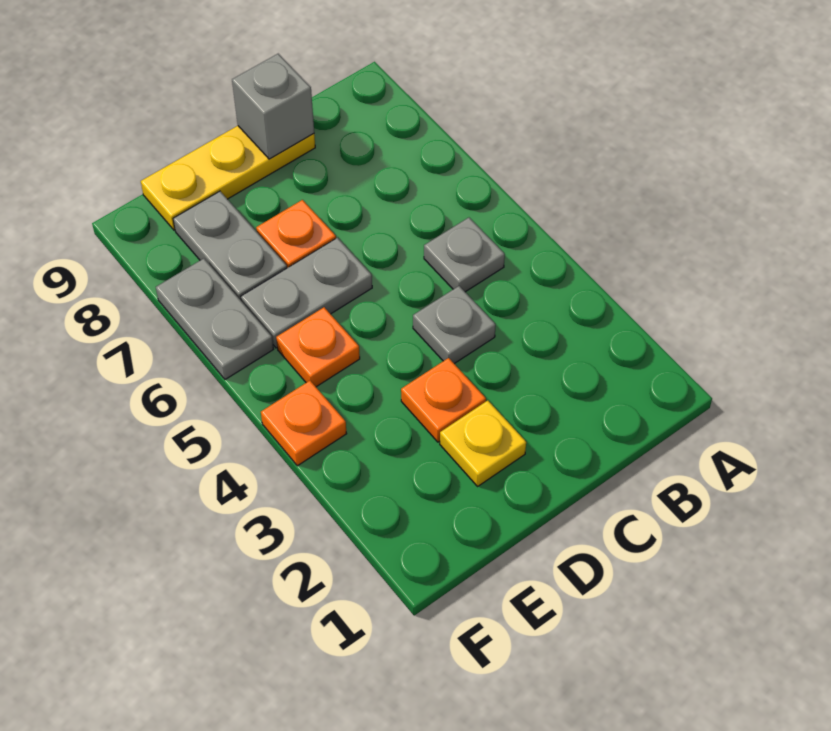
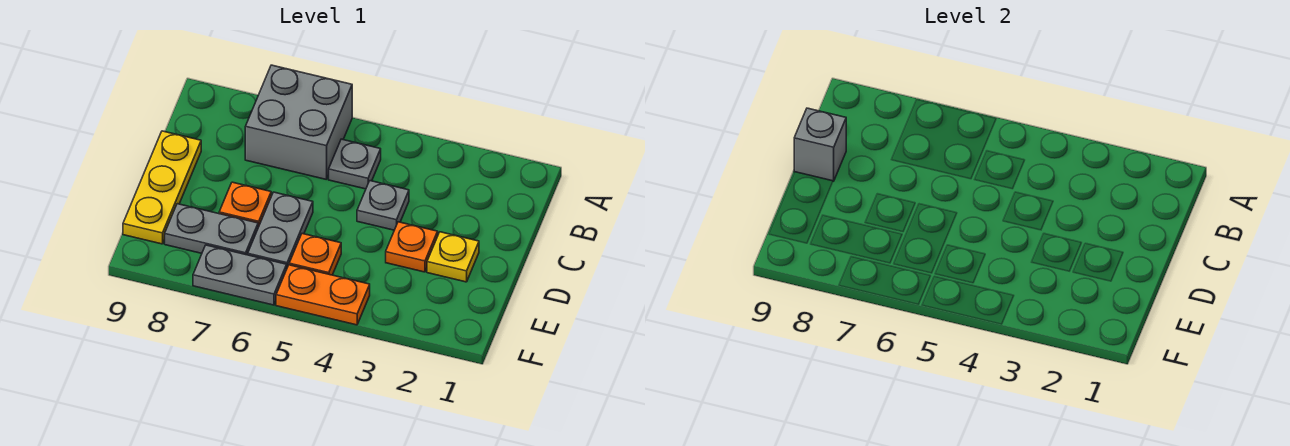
none -> grey 2x2 brick [245,65,352,179]
orange 1x1 plate [261,381,347,466] -> orange 1x2 plate [276,265,370,325]

